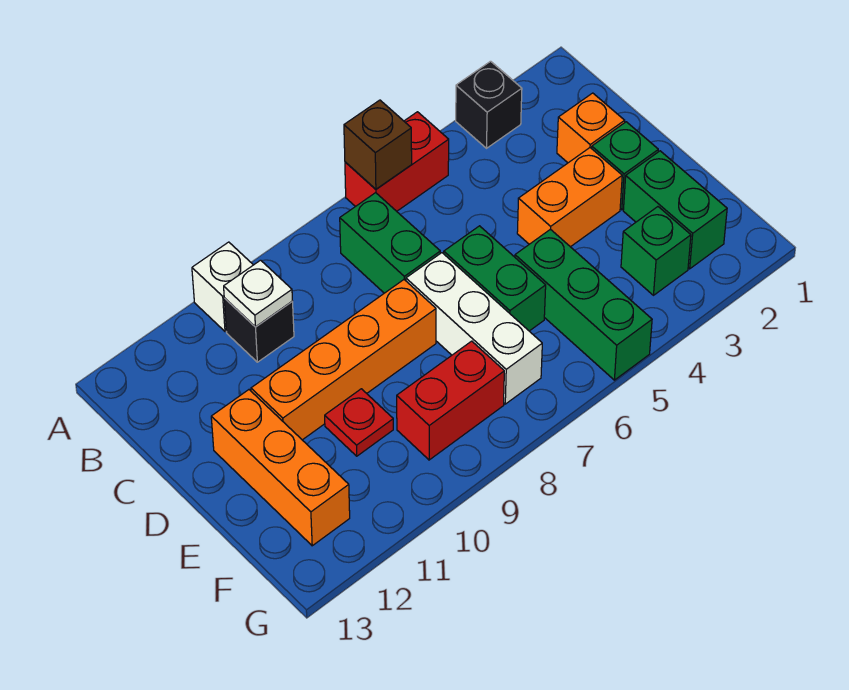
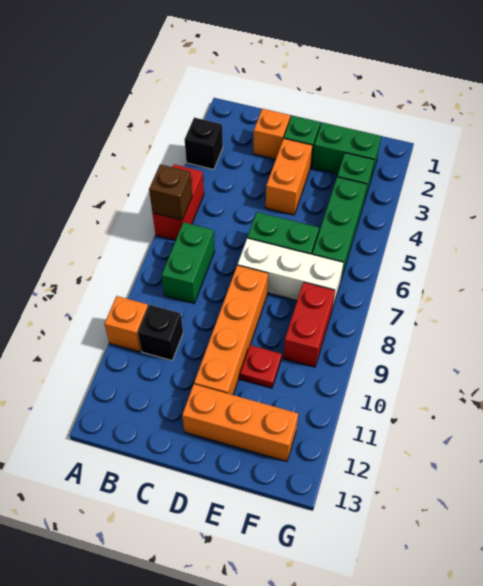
white 1x1 brick [192,242,253,331] -> orange 1x1 brick [105,296,148,352]
green 1x2 brick [340,193,440,293] -> green 1x2 brick turned to [162,222,215,303]
white 1x1 plate [224,260,292,327] -> none
green 1x3 brick [515,229,652,380] -> green 1x3 brick turned to [312,177,367,279]

